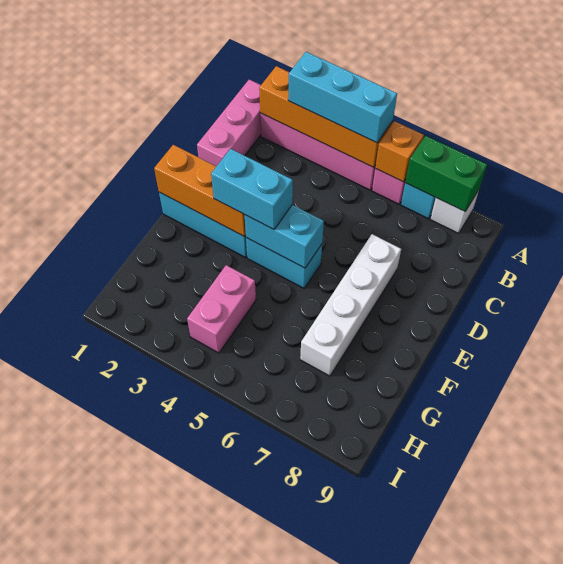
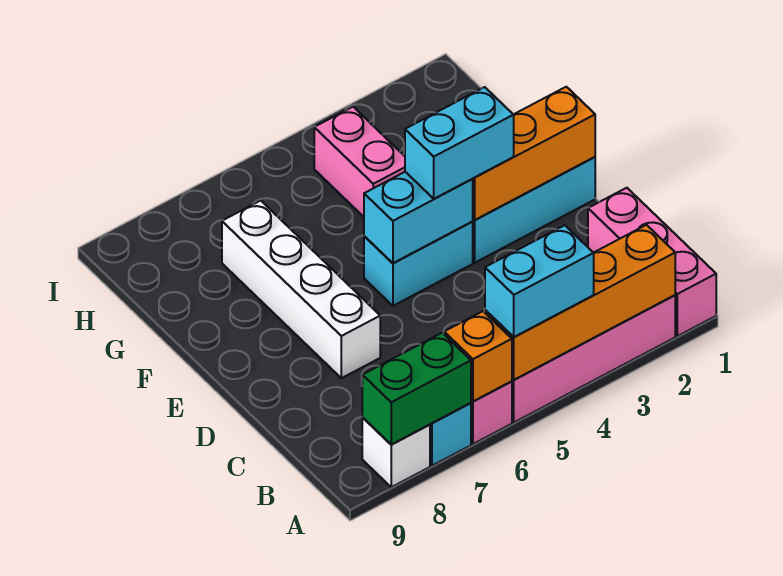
cyan 1x3 brick [288,52,397,143] -> cyan 1x2 brick [485,225,594,337]

